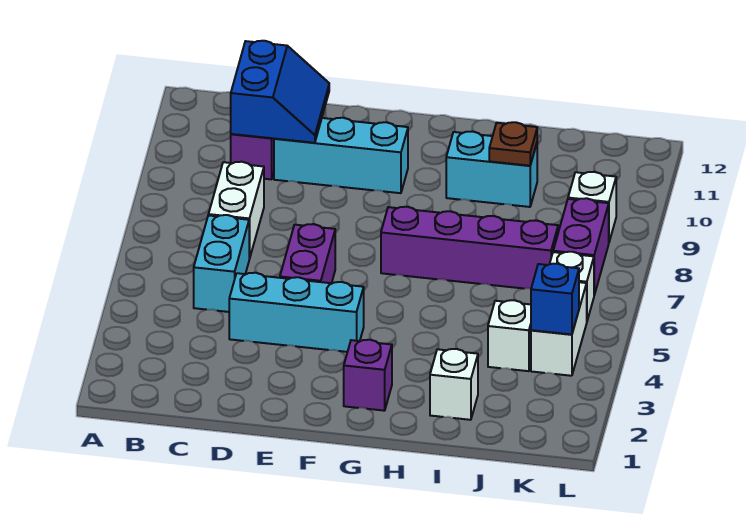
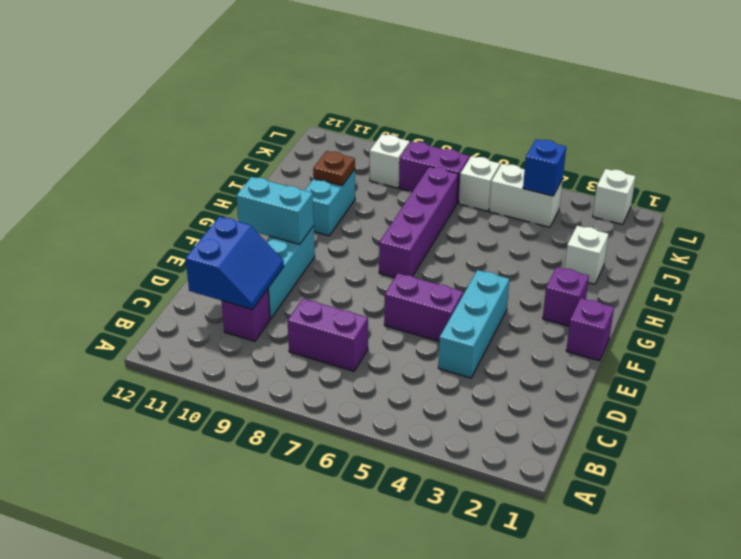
cyan 1x2 brick [194,215,249,312] -> cyan 1x2 brick moved to [236,177,314,244]
white 1x2 brick [208,162,264,259] -> purple 1x2 brick [288,299,368,371]
blue 2x2 slope [231,41,329,143] -> blue 2x2 slope turned to [185,216,284,310]
none -> purple 1x1 brick [566,298,614,361]
white 1x1 brick [488,300,531,371] -> white 1x1 brick moved to [593,169,636,224]

